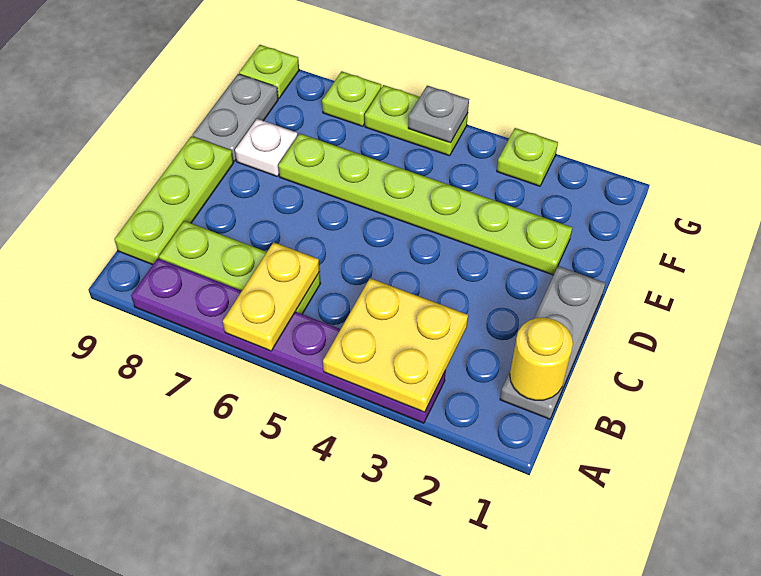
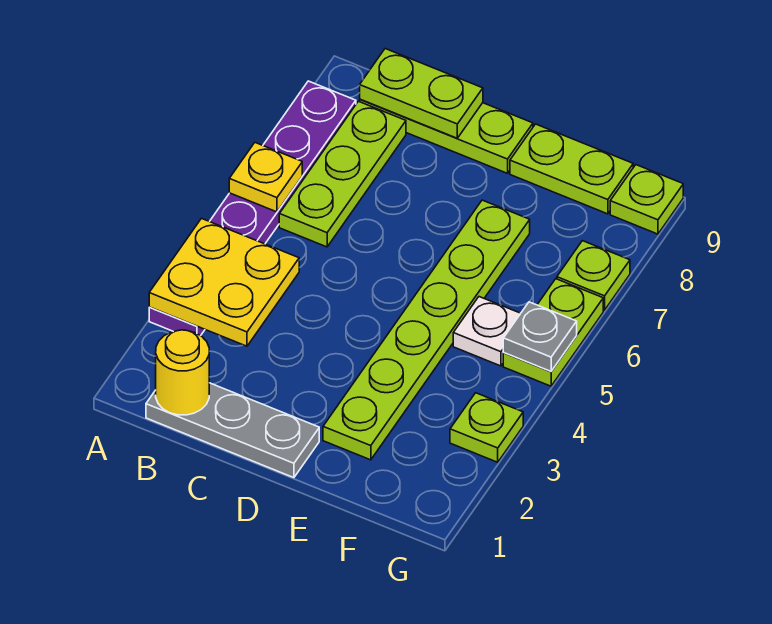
yellow 1x2 plate [223,242,320,351] -> yellow 1x1 plate [229,143,302,212]
none -> lime 1x2 plate [360,49,483,138]
white 1x1 plate [235,119,298,176] -> white 1x1 plate moved to [453,297,521,366]
grey 1x2 plate [193,74,278,161] -> lime 1x2 plate [510,124,633,214]

